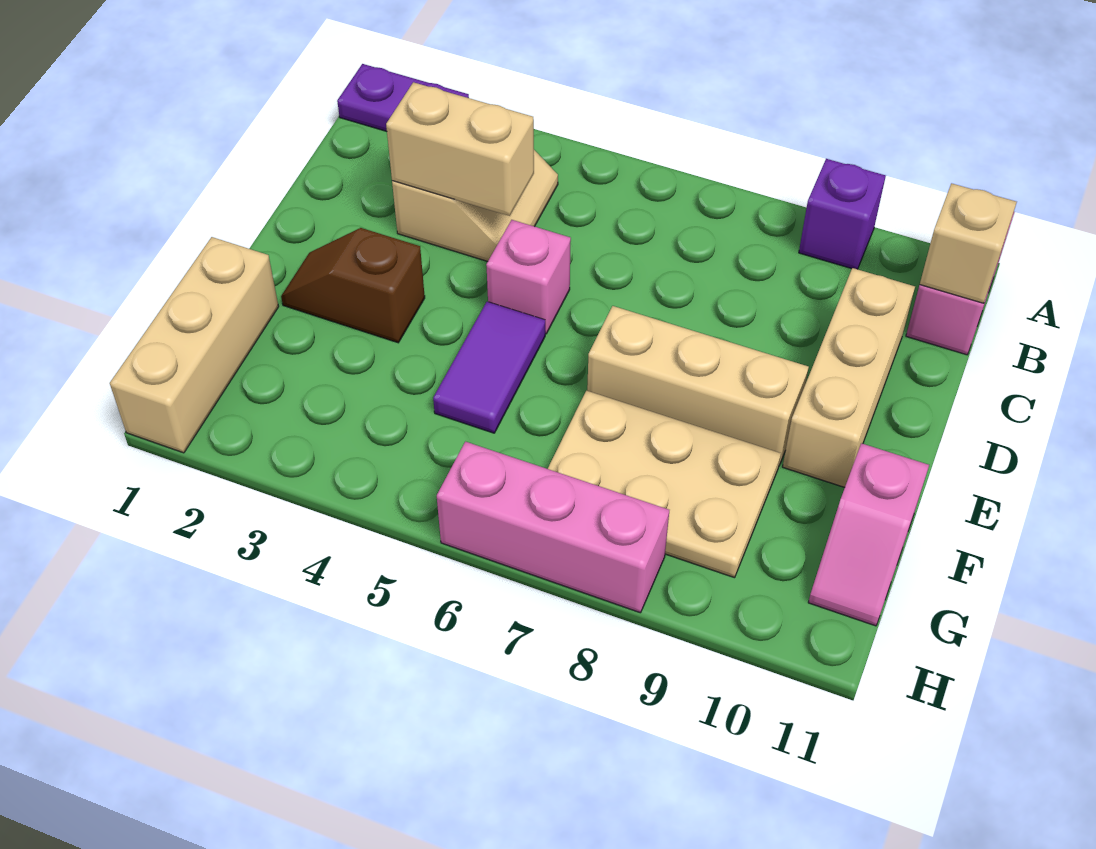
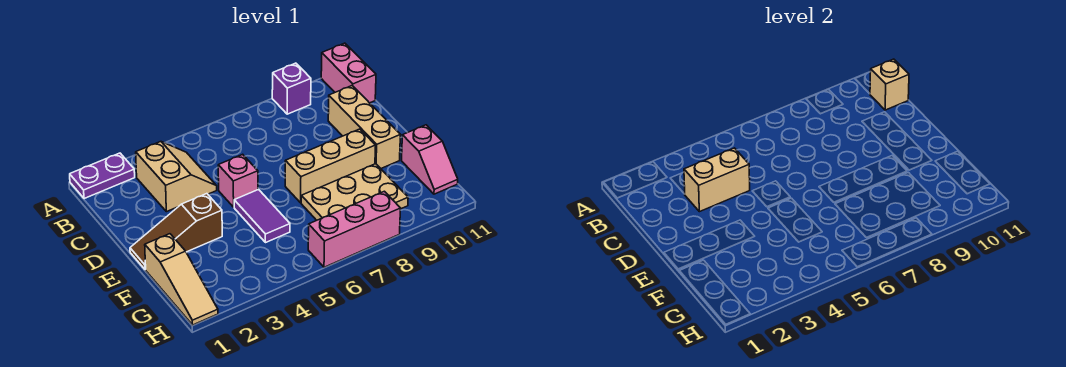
brown 1x2 slope [281,228,425,343] -> brown 1x3 slope [130,194,222,270]
tan 1x3 brick [110,237,279,453] -> tan 1x3 slope [145,234,218,325]

